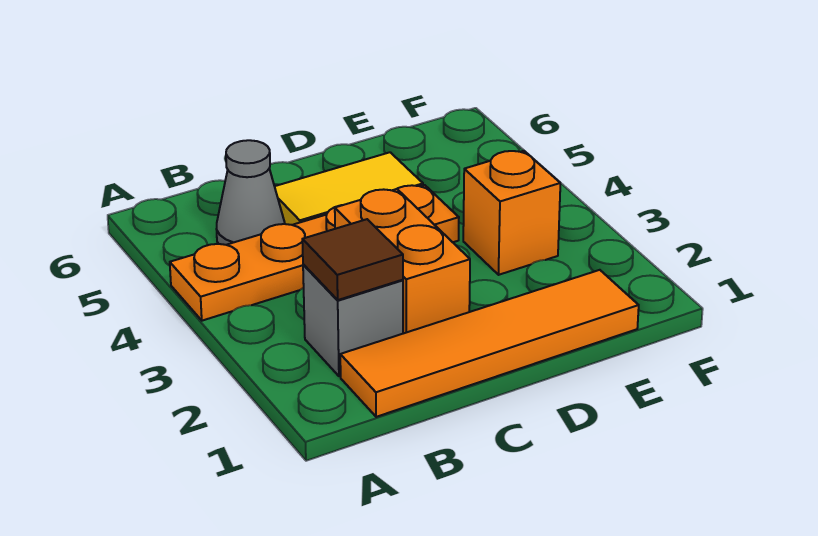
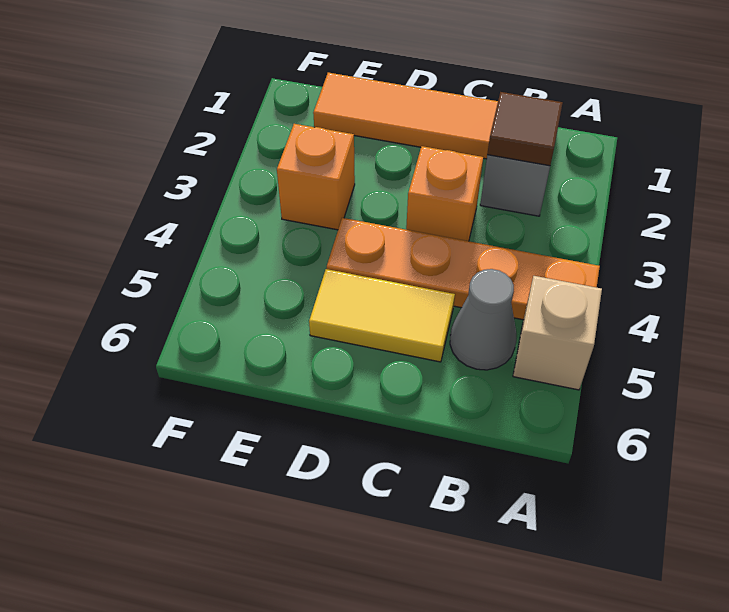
none -> tan 1x1 brick [513,276,602,390]
orange 1x2 brick [335,189,470,334] -> orange 1x1 brick [406,146,483,241]

